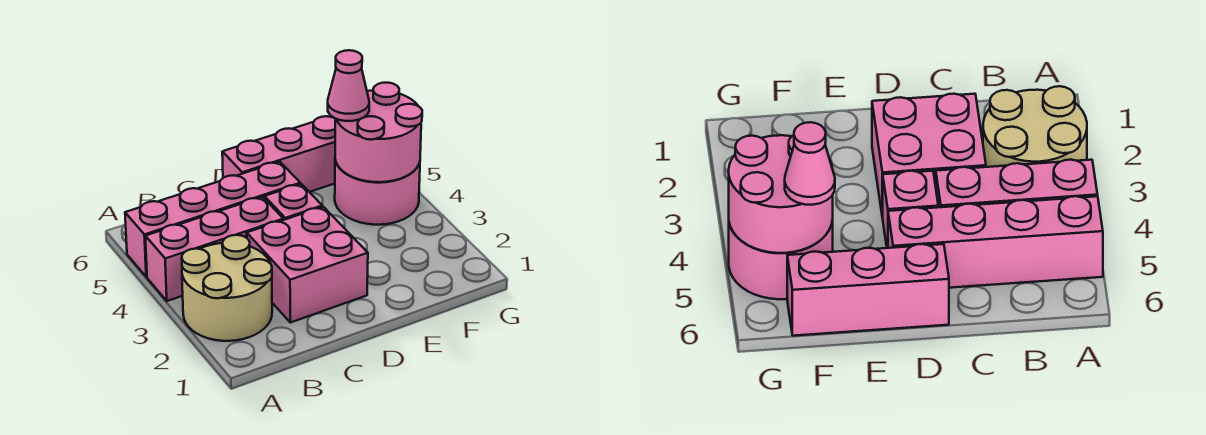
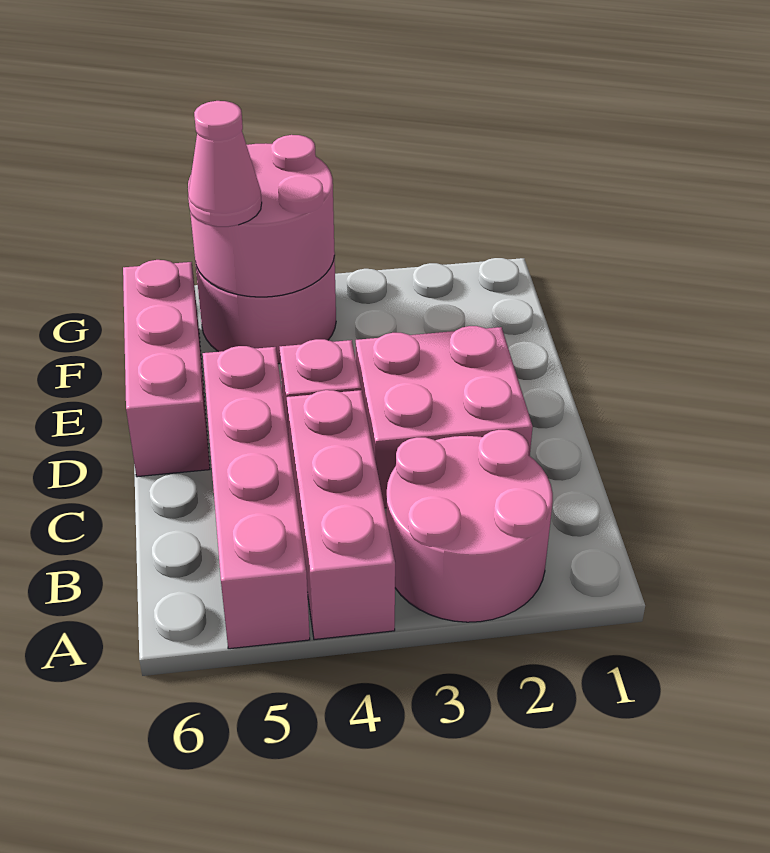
tan 2x2 round brick [182,235,272,341] -> pink 2x2 round brick [386,430,553,622]

